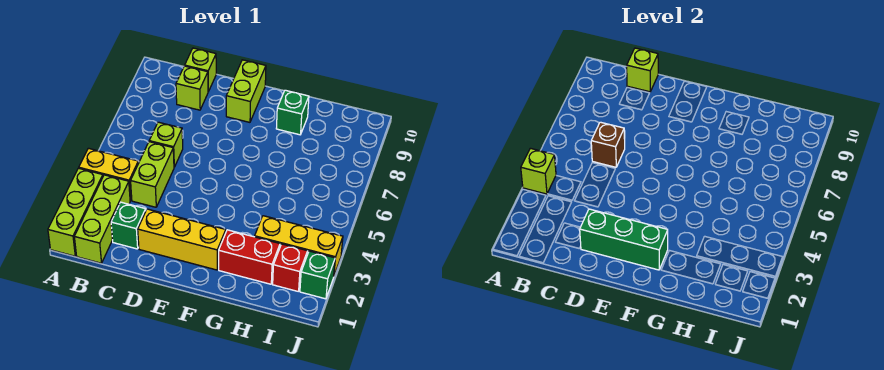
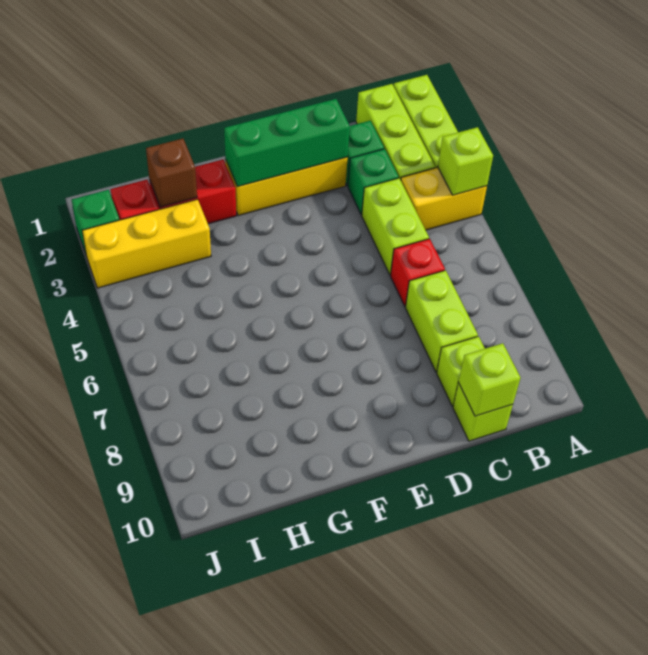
lime 1x1 brick [149,122,183,167] -> red 1x1 brick [391,239,445,306]
brown 1x1 brick [591,122,625,167] -> brown 1x1 brick moved to [146,139,197,207]
lime 1x2 brick [226,60,266,122] -> lime 1x2 brick moved to [405,270,478,372]
green 1x1 brick [276,90,309,135] -> green 1x1 brick moved to [348,149,399,215]

